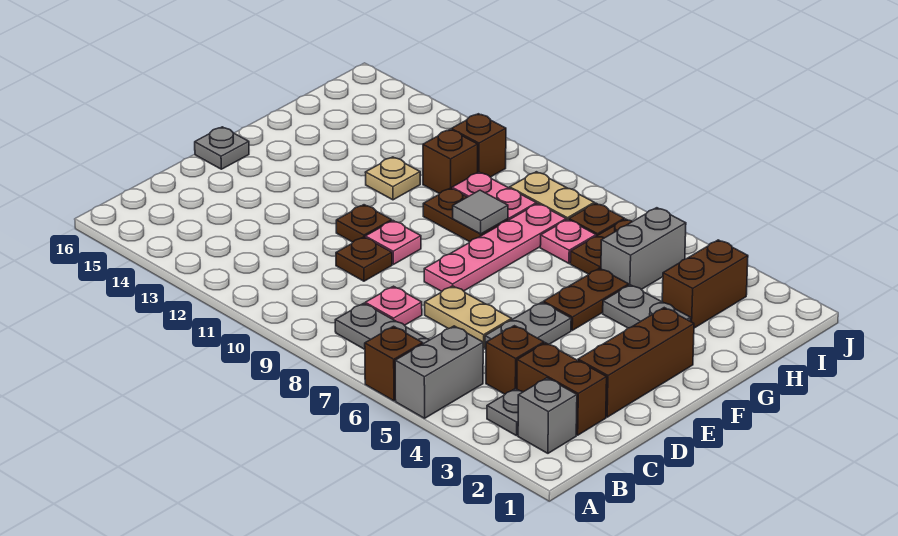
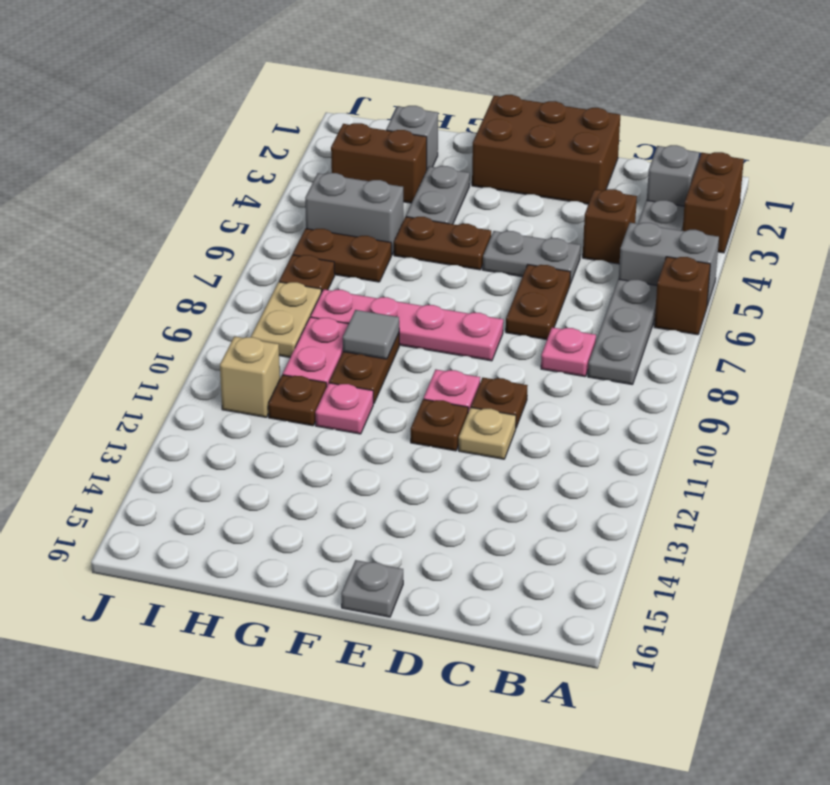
brown 1x2 brick [517,343,607,435] -> brown 1x2 brick moved to [683,152,744,253]
brown 1x3 brick [578,308,694,417] -> brown 2x3 brick [472,95,620,204]
tan 1x2 plate [425,286,512,348] -> brown 1x2 plate [506,265,570,340]
tan 1x1 plate [365,157,420,200] -> tan 1x1 plate moved to [459,408,516,459]
none -> grey 1x1 brick [386,106,438,169]
pink 1x1 plate [540,219,596,263] -> pink 1x1 plate moved to [315,383,373,434]
brown 1x1 brick [423,130,478,194] -> brown 1x1 plate [268,375,327,426]
brown 1x1 brick [451,114,506,177] -> tan 1x1 brick [220,336,280,417]

